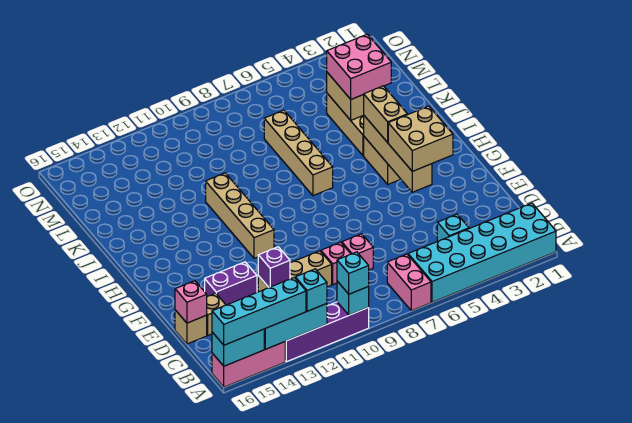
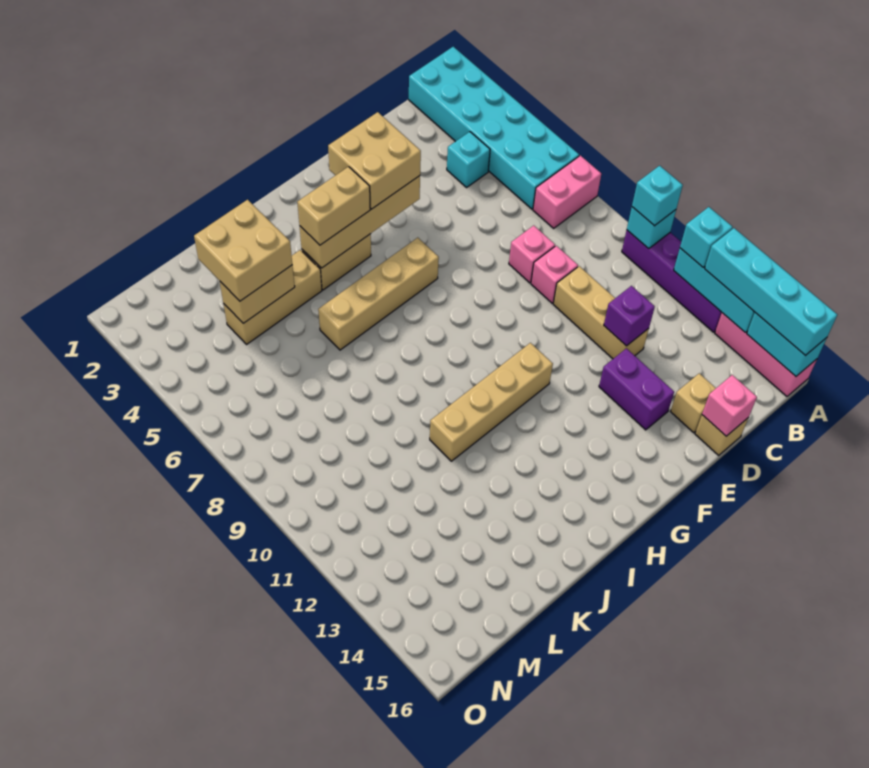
tan 1x4 brick [264,110,333,196] -> tan 1x4 brick moved to [318,238,439,350]
pink 2x2 brick [327,34,391,99] -> tan 2x2 brick [194,200,292,301]

